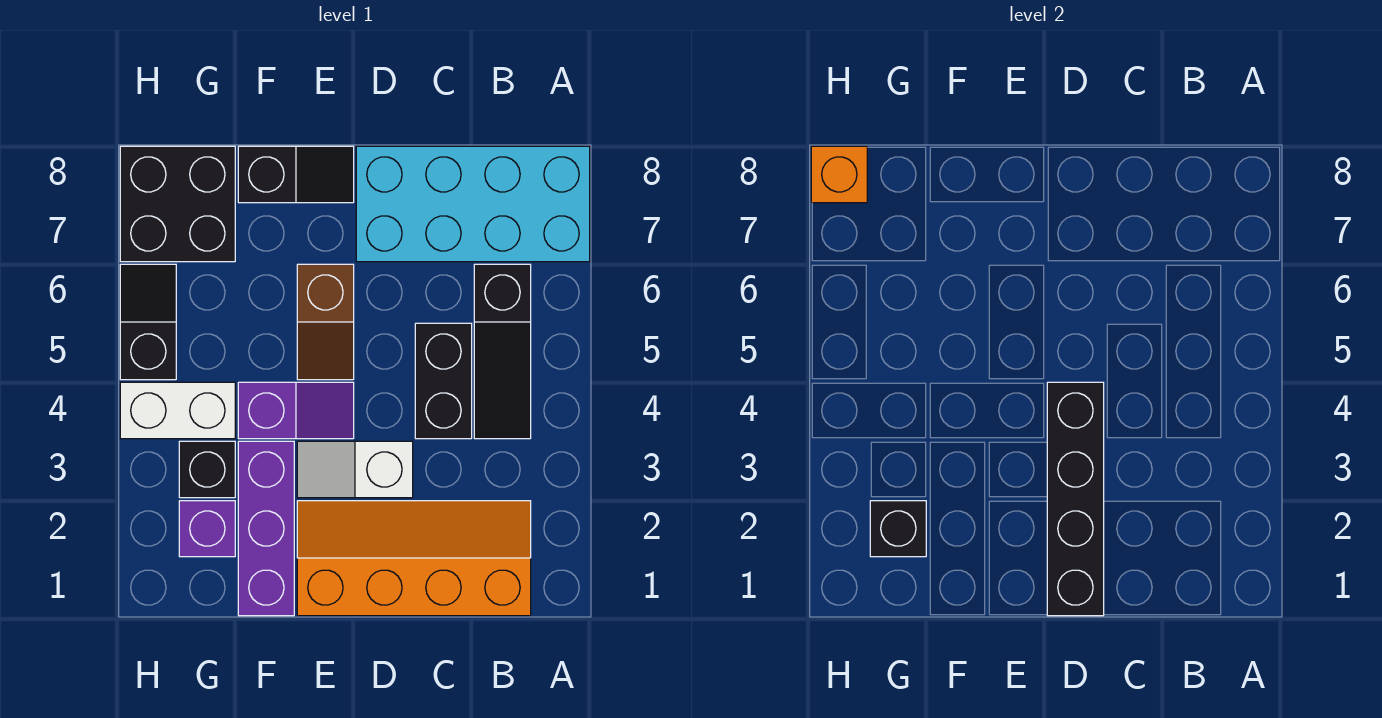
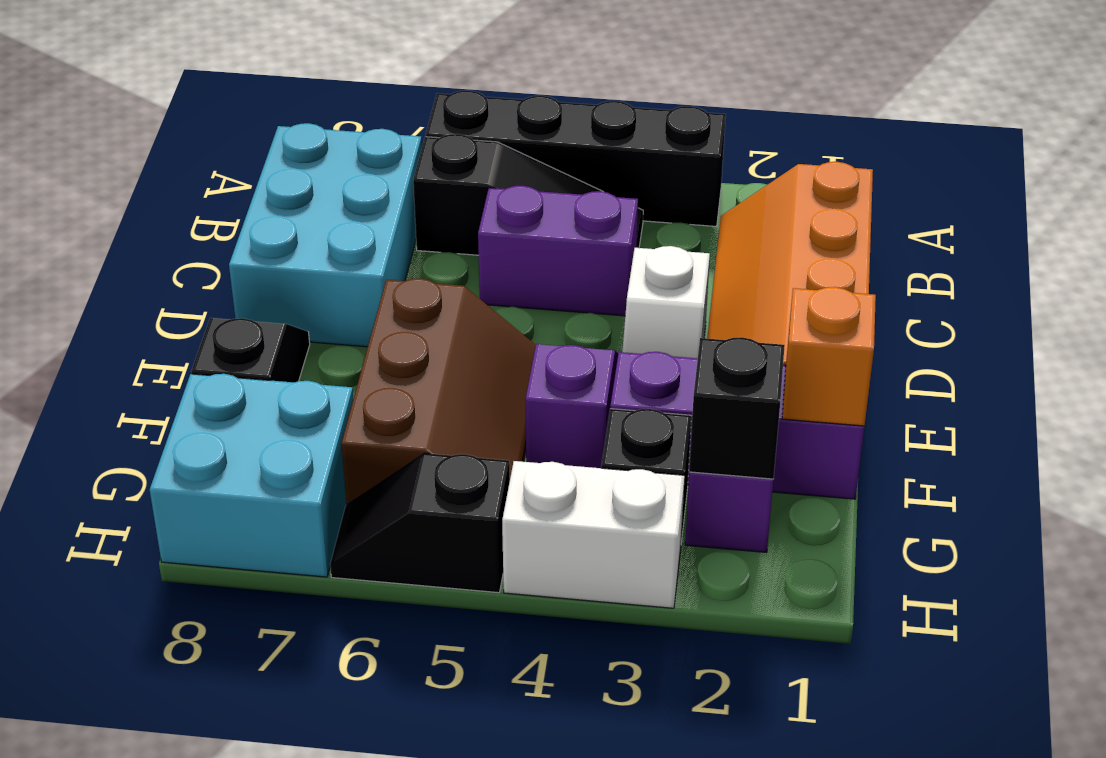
cyan 2x4 brick [356,146,590,262] -> cyan 2x3 brick [229,123,422,347]
black 1x2 brick [415,323,472,439] -> purple 1x2 brick [478,186,638,316]
black 1x4 brick [1047,382,1104,616] -> black 1x4 brick moved to [426,91,726,226]
brown 1x2 slope [297,264,354,380] -> brown 2x3 slope [341,278,536,504]
white 1x2 brick [120,382,235,439] -> white 1x2 brick turned to [502,461,685,608]
black 2x2 brick [120,146,235,262] -> cyan 2x2 brick [150,374,353,577]
orange 1x1 brick [811,146,867,203] -> orange 1x1 brick moved to [782,287,876,426]

